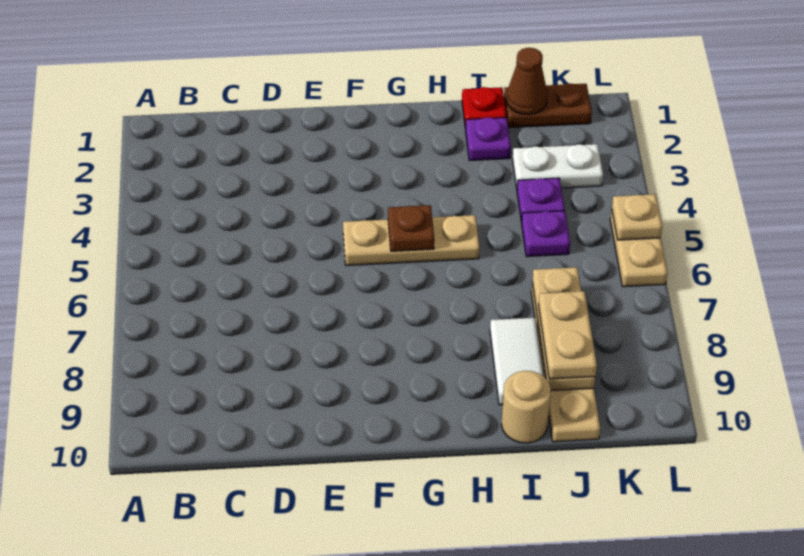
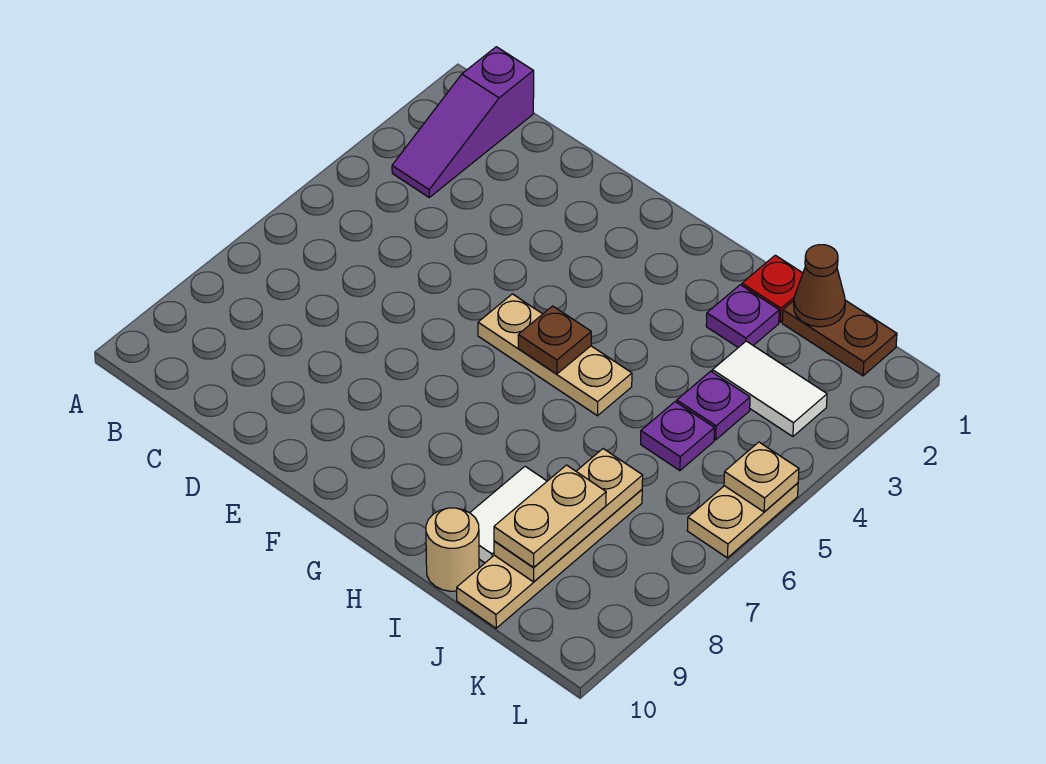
none -> purple 1x3 slope [392,47,534,197]
white 1x2 plate [512,144,603,188] -> white 1x2 tile [712,341,827,437]

